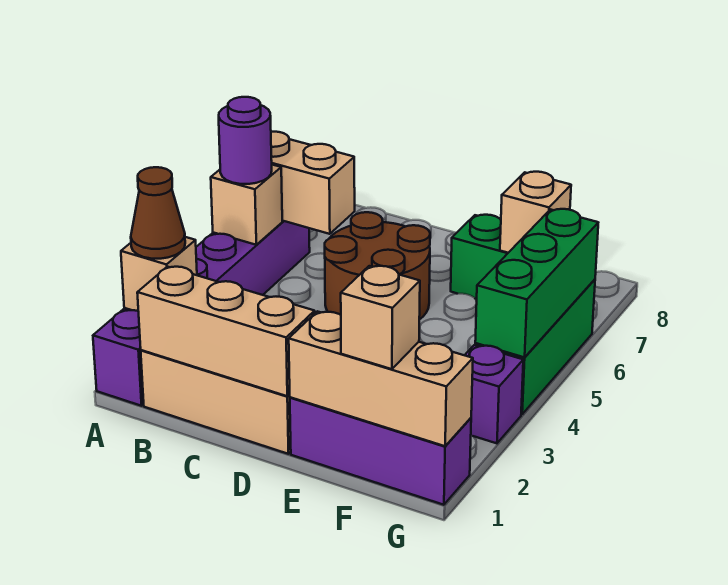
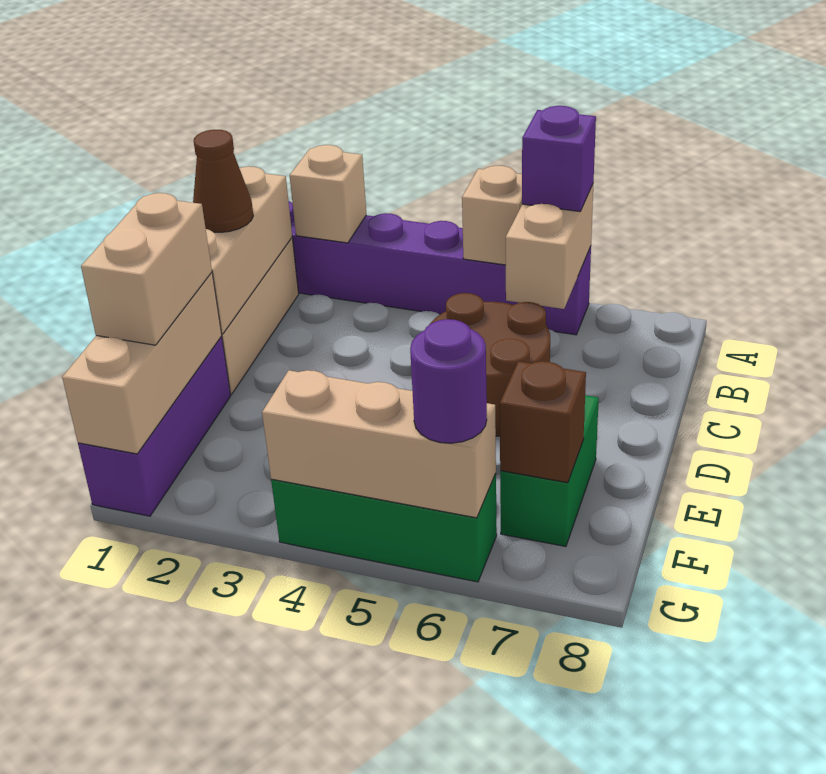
brown 1x1 cone [131,167,185,259] -> brown 1x1 cone moved to [193,130,253,232]
purple 1x1 round brick [219,97,272,184] -> purple 1x1 round brick moved to [410,319,487,443]
tan 1x1 brick [341,266,420,369] -> tan 1x2 brick [81,193,212,345]
tan 1x1 brick [500,172,571,253] -> brown 1x1 brick [500,361,586,483]
purple 1x1 brick [465,345,523,443] -> purple 1x1 brick moved to [522,106,596,211]
green 1x3 brick [475,209,598,357] -> tan 1x3 brick [262,370,496,518]

